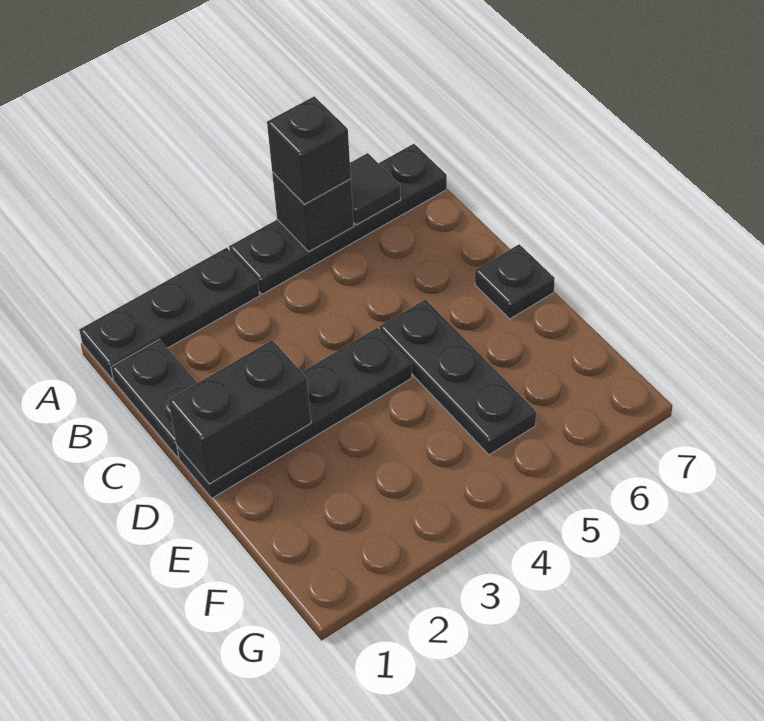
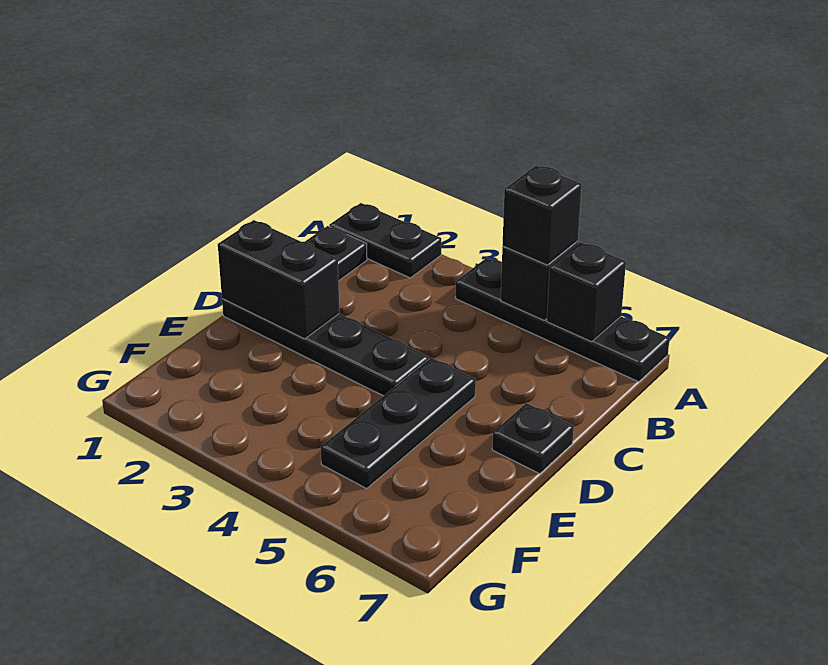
black 1x3 plate [79,248,260,379] -> black 1x2 plate [329,203,441,278]
black 1x1 tile [350,153,401,225] -> black 1x1 brick [547,242,626,342]

